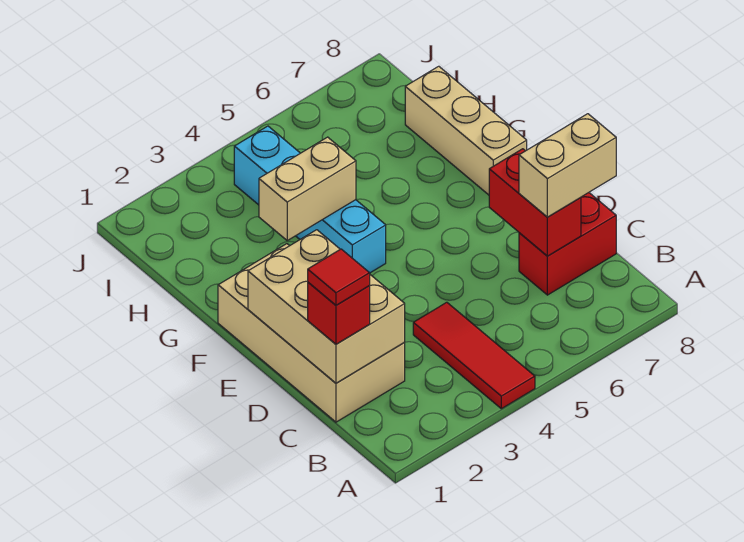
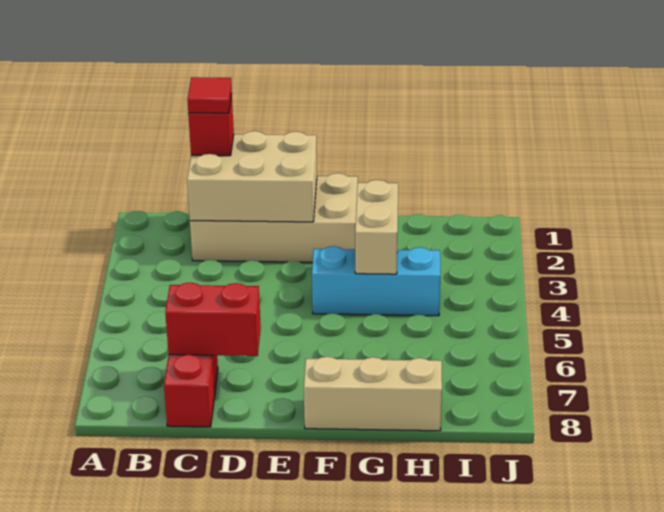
red 1x3 tile [413,302,535,409] -> none
tan 1x2 brick [519,114,616,217] -> none
cyan 1x4 brick [234,126,386,273] -> cyan 1x3 brick [312,246,440,316]

